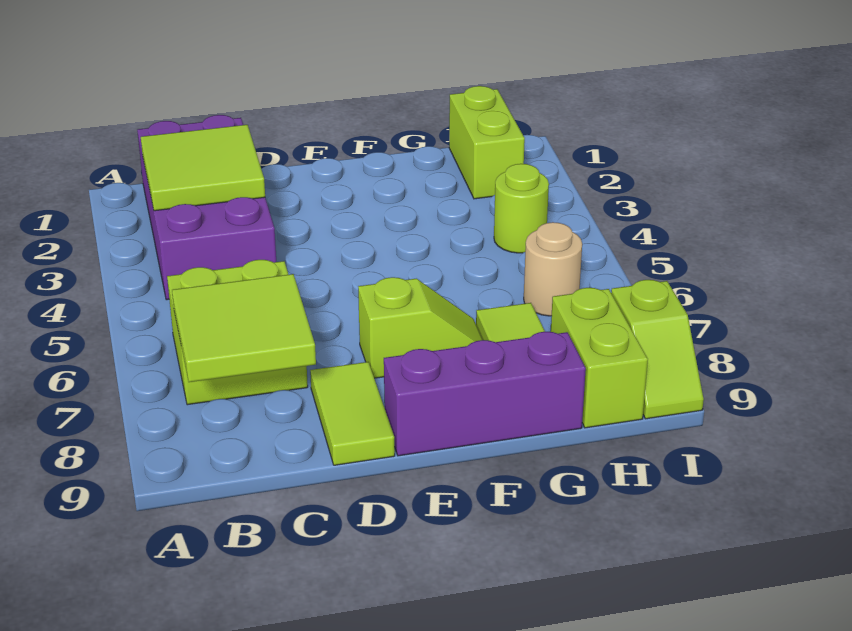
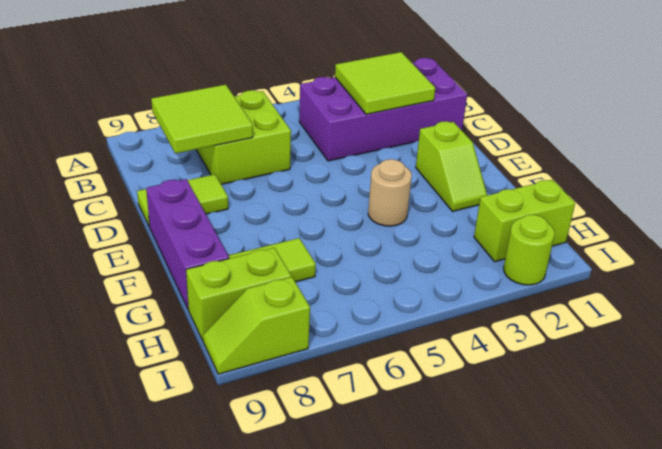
lime 1x2 slope [358,277,483,378] -> lime 1x2 slope moved to [416,121,487,211]
lime 1x1 round brick [494,164,549,253] -> lime 1x1 round brick moved to [504,215,555,285]
tan 1x1 round brick [524,222,582,316] -> tan 1x1 round brick moved to [368,159,412,226]

